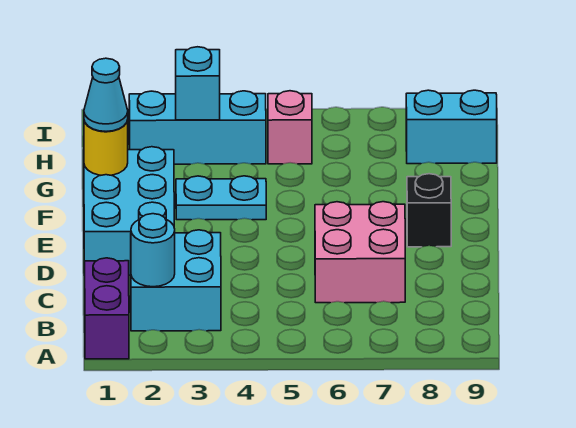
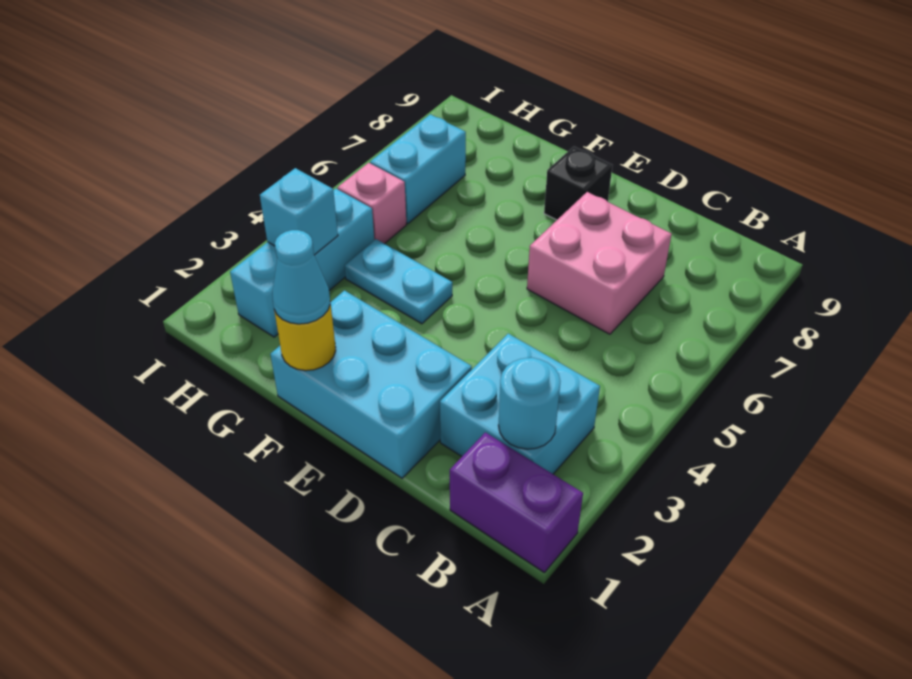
cyan 1x2 plate [176,176,266,220] -> cyan 1x2 plate turned to [345,239,452,324]
cyan 1x2 brick [406,90,497,164] -> cyan 1x2 brick moved to [370,114,466,224]

